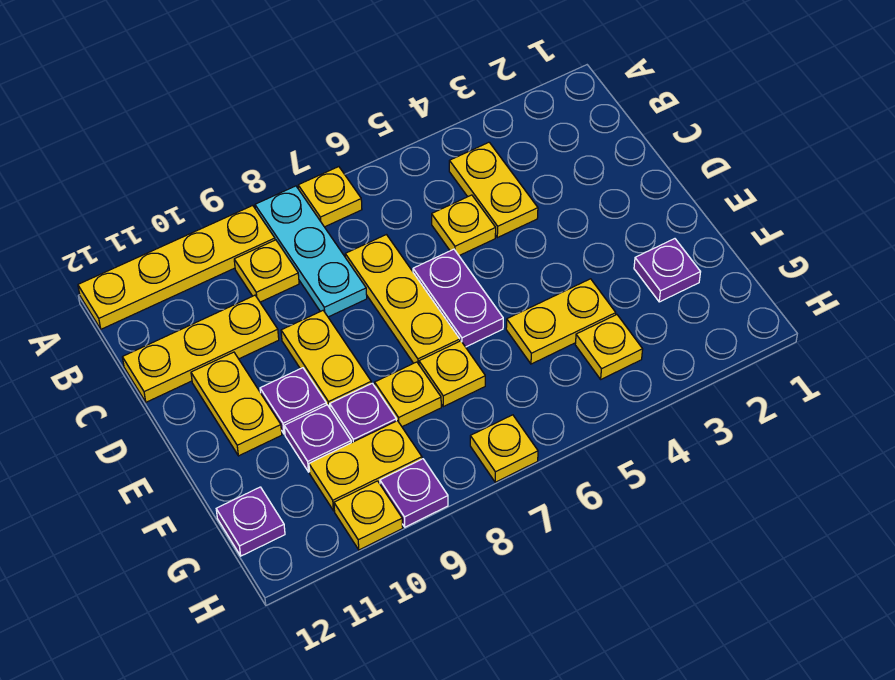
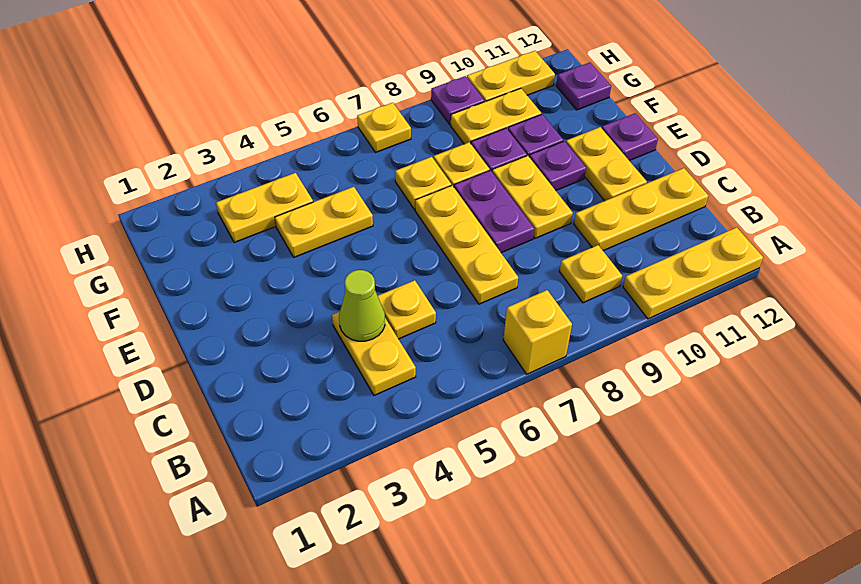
yellow 1x1 plate [298,167,362,227] -> yellow 1x1 brick [503,290,572,374]
cyan 1x3 plate [255,186,367,317] -> none
yellow 1x4 plate [78,206,275,329] -> yellow 1x3 plate [623,227,763,319]
none -> lime 1x1 cone [339,270,385,341]
purple 1x2 plate [413,249,503,347] -> purple 1x2 plate moved to [454,170,534,253]
purple 1x1 plate [634,239,700,302] -> purple 1x1 plate moved to [602,113,658,161]
yellow 1x1 plate [575,315,643,379] -> yellow 1x2 plate [216,173,313,243]
yellow 1x1 plate [334,481,403,550] -> yellow 1x2 plate [467,51,555,102]

